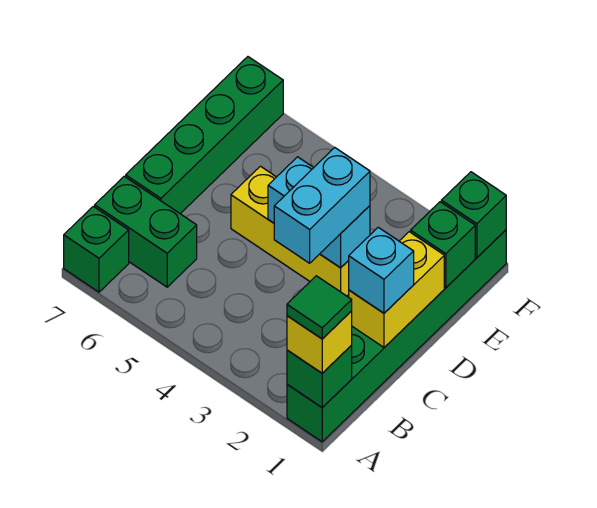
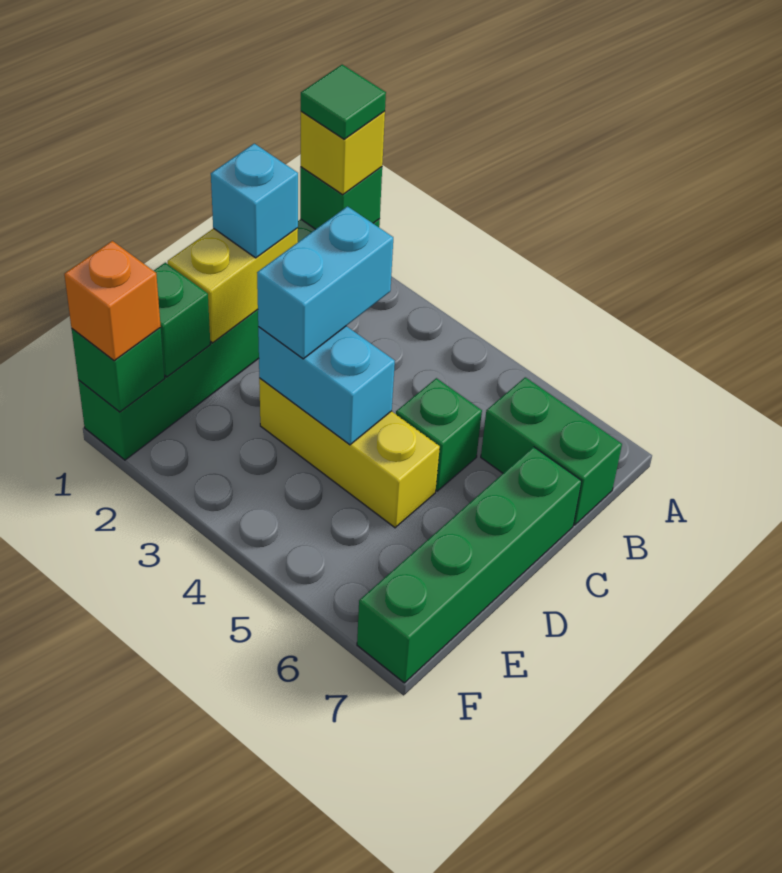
green 1x1 brick [64,206,129,292] -> green 1x1 brick moved to [396,378,482,491]
none -> orange 1x1 brick [64,241,161,361]

